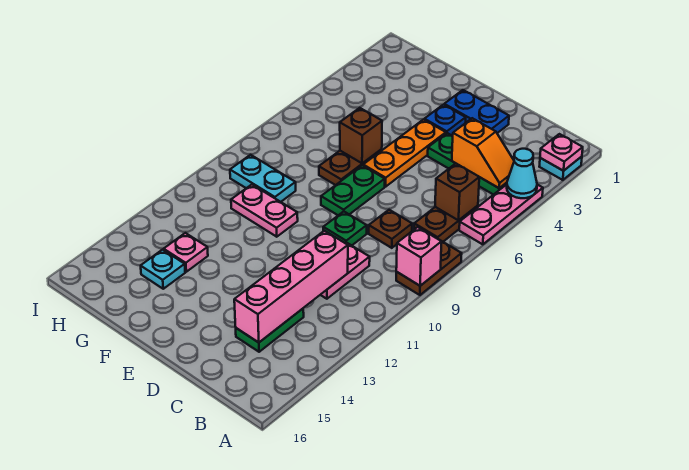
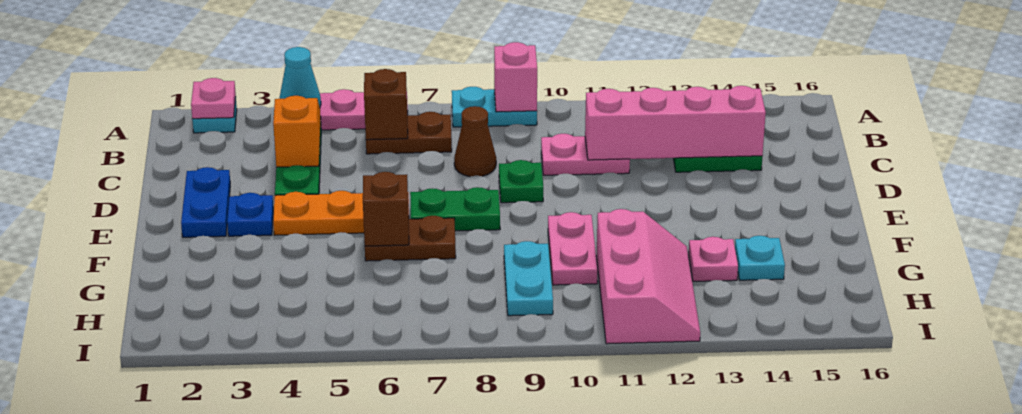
brown 1x2 plate [396,242,462,295] -> cyan 1x2 plate [452,87,537,127]
brown 1x1 plate [369,210,412,248] -> brown 1x1 cone [454,106,496,177]
none -> pink 2x3 slope [596,209,700,344]

